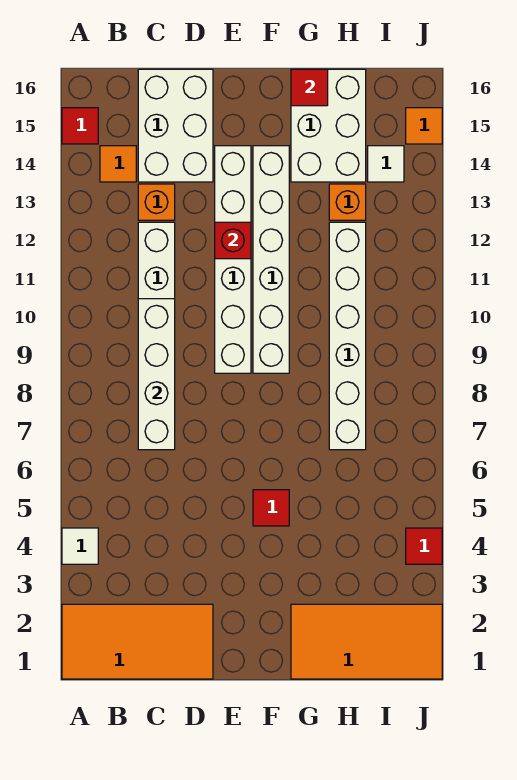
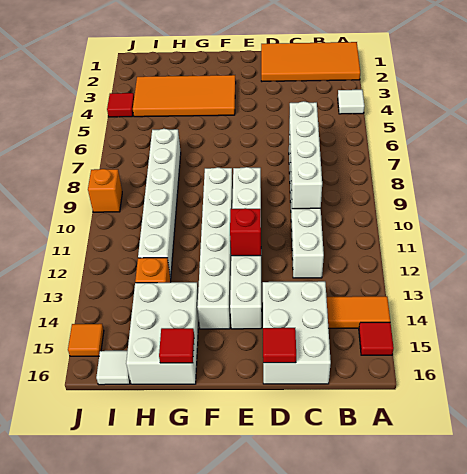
orange 1x1 tile [100,146,136,182] -> orange 1x2 tile [326,296,390,328]
orange 1x1 brick [138,184,175,220] -> orange 1x1 brick moved to [88,169,122,212]
red 1x1 tile [253,490,289,526] -> red 1x1 tile moved to [263,328,296,363]
orange 2x4 tile [291,604,442,679] -> orange 2x4 tile moved to [133,75,236,117]
white 1x1 tile [368,146,404,182] -> white 1x1 tile moved to [96,351,130,385]

